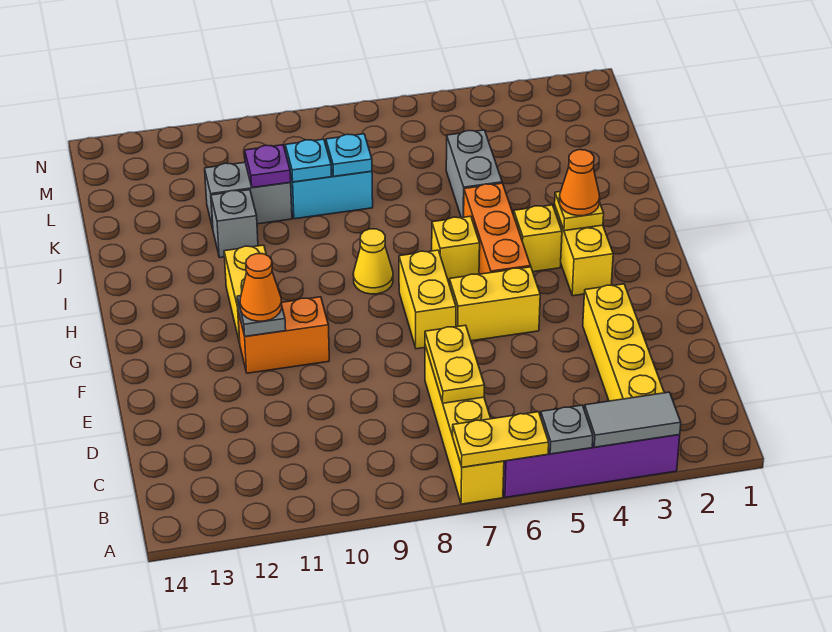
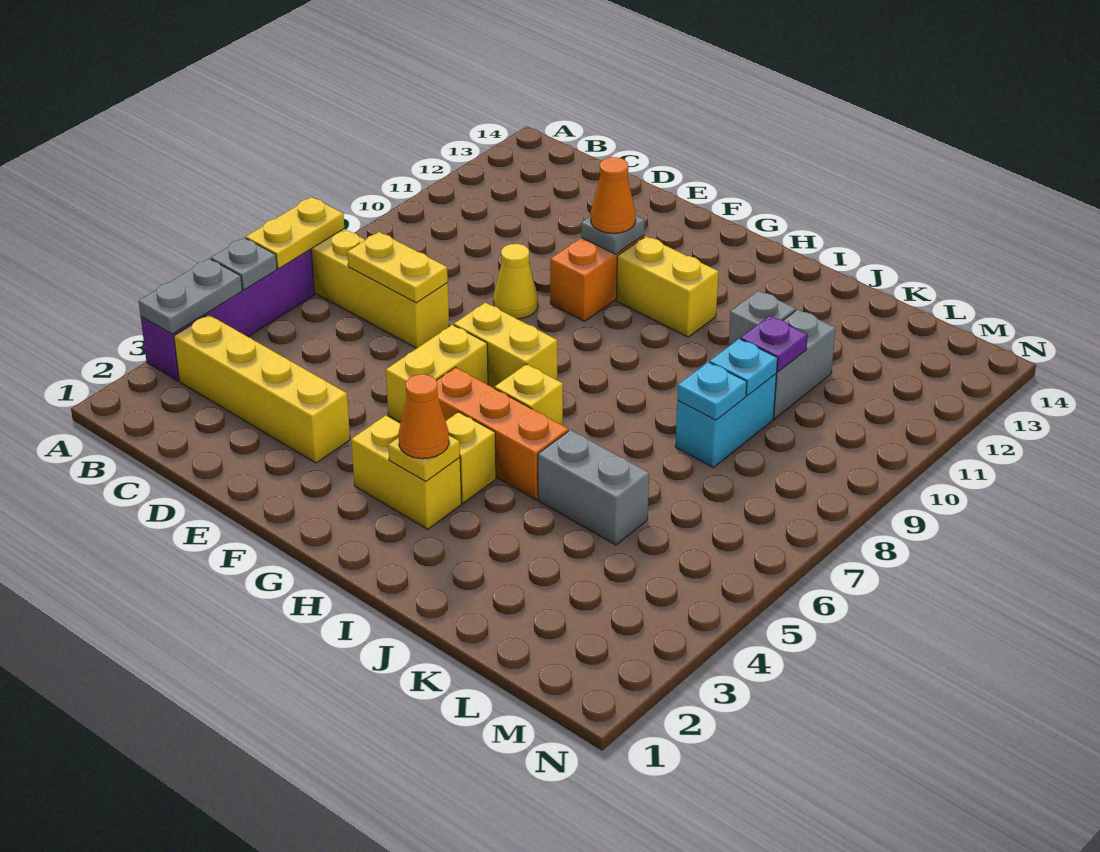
grey 1x2 tile [584,392,681,447] -> grey 1x2 plate [139,259,242,334]
yellow 1x1 cone [353,229,393,294] -> yellow 1x1 cone moved to [493,244,538,319]

